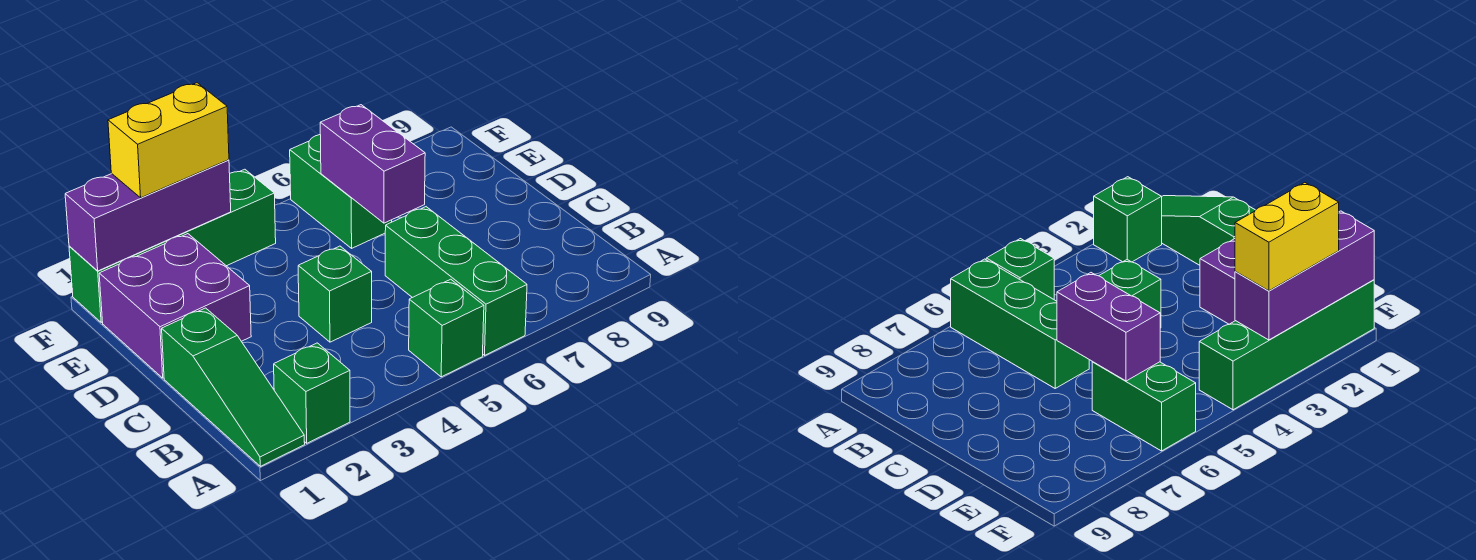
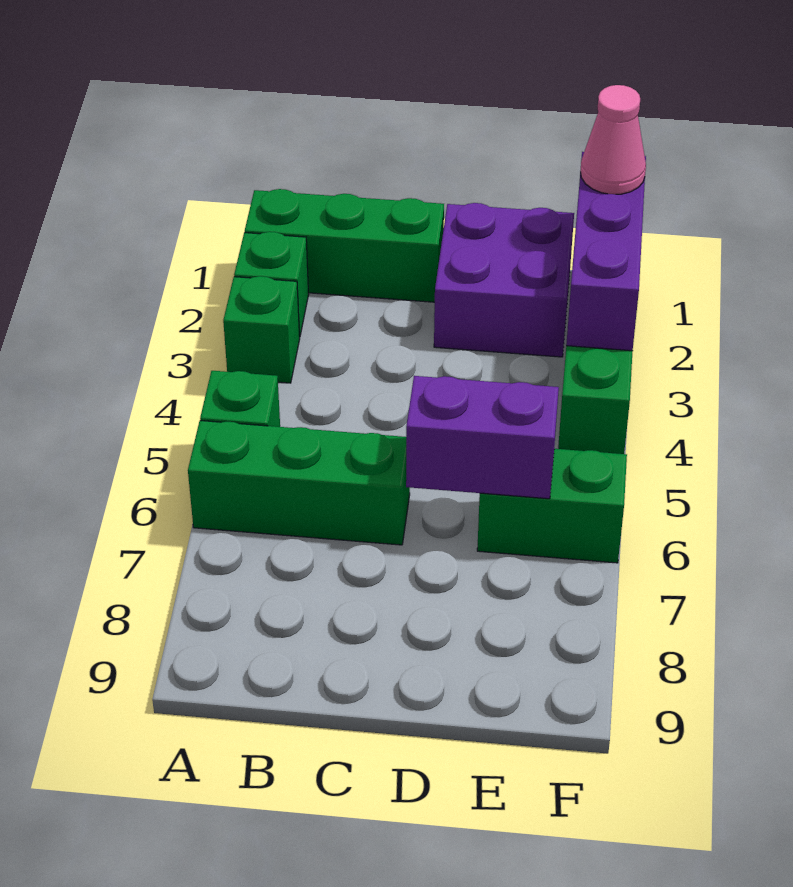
green 1x3 slope [162,308,305,466] -> green 1x3 brick [245,189,444,302]
green 1x1 brick [298,246,372,342] -> green 1x1 brick moved to [223,276,300,383]
none -> pink 1x1 cone [580,85,646,194]
yellow 1x2 brick [108,83,229,198] -> none

